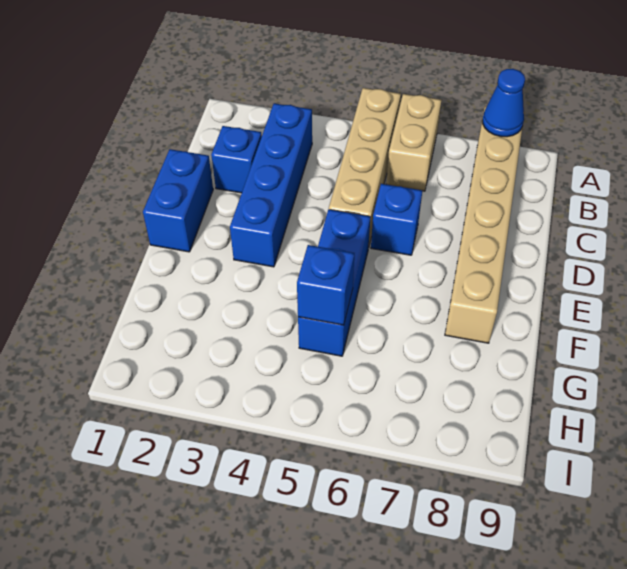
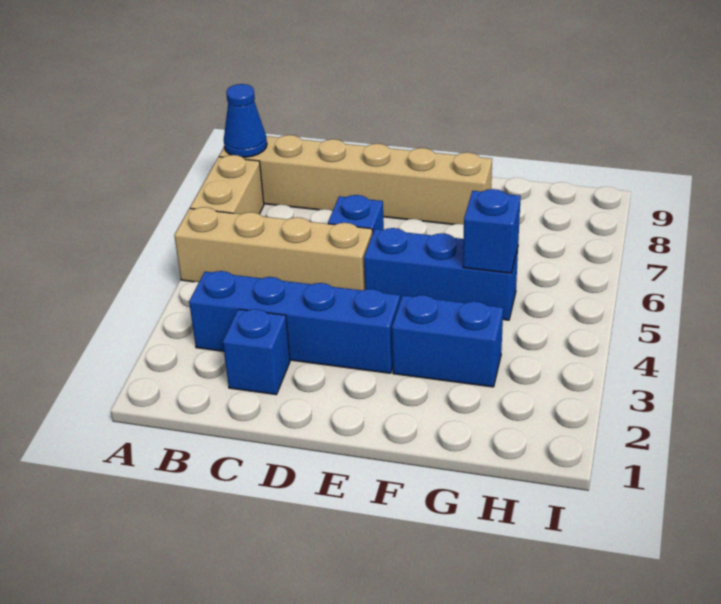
tan 1x2 brick [386,94,441,191] -> tan 1x2 brick turned to [190,155,264,214]
blue 1x2 brick [143,149,213,252] -> blue 1x2 brick moved to [392,295,503,387]

